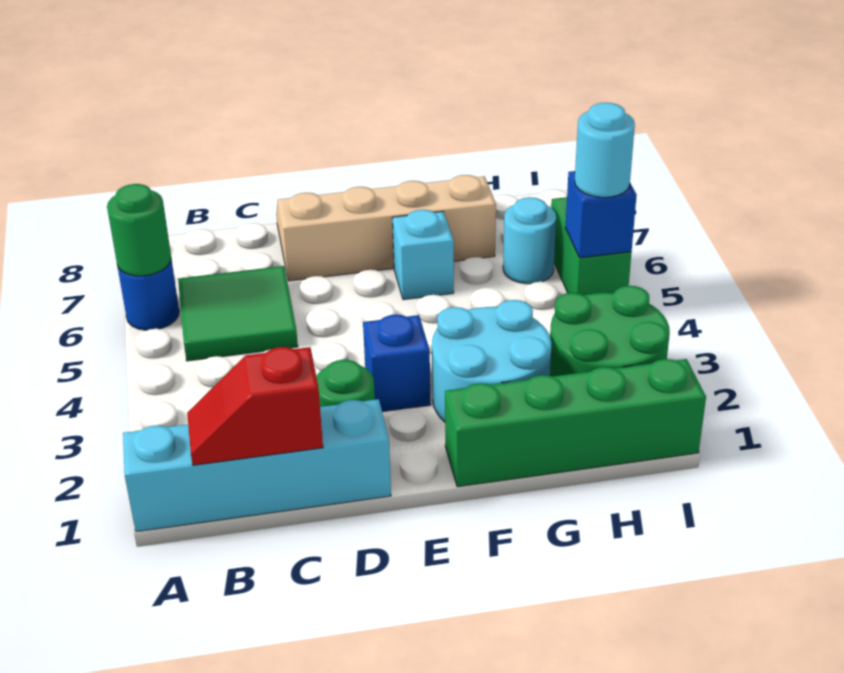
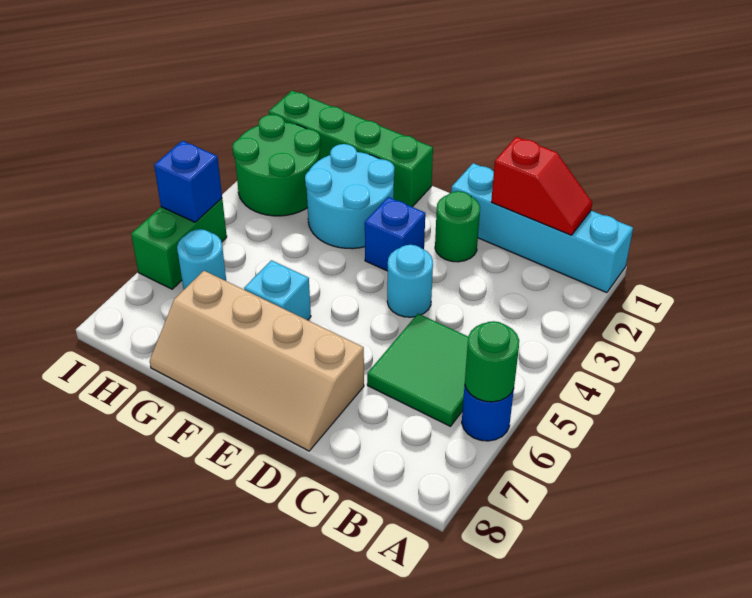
cyan 1x1 round brick [575,103,635,197] -> cyan 1x1 round brick moved to [387,245,433,317]

